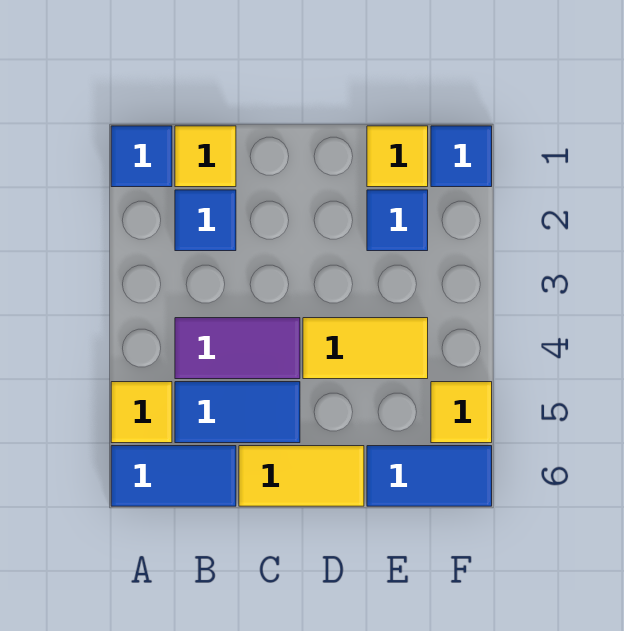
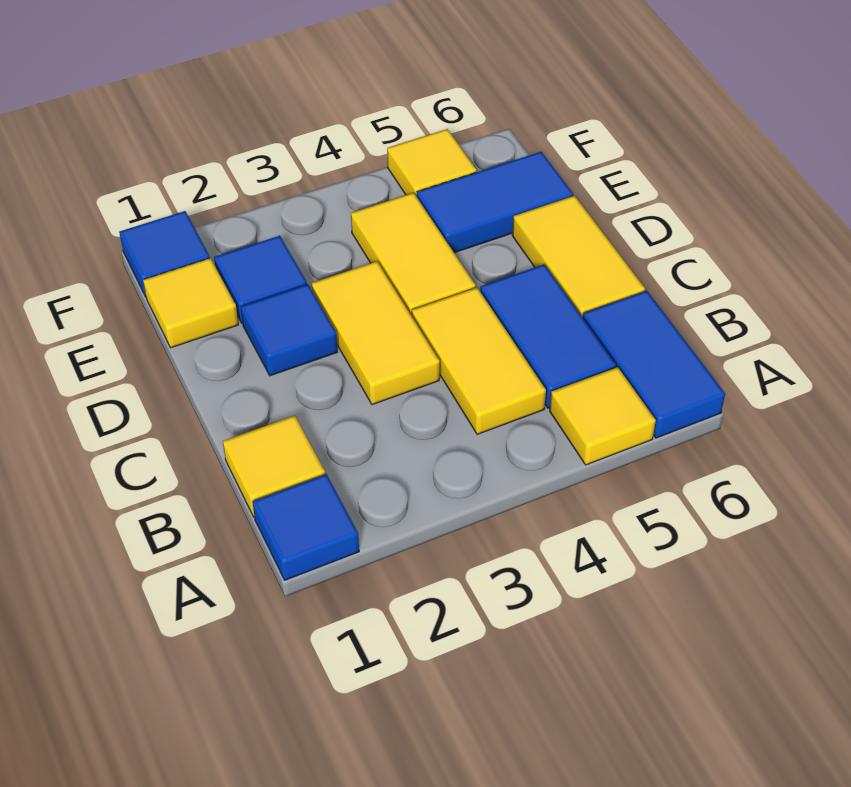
blue 1x1 tile [175,190,236,251] -> blue 1x1 tile moved to [241,284,337,376]
purple 1x2 tile [175,318,300,379] -> yellow 1x2 tile [412,288,546,434]
none -> yellow 1x2 tile [312,261,440,405]
blue 1x2 tile [367,446,492,506] -> blue 1x2 tile turned to [417,152,573,253]

